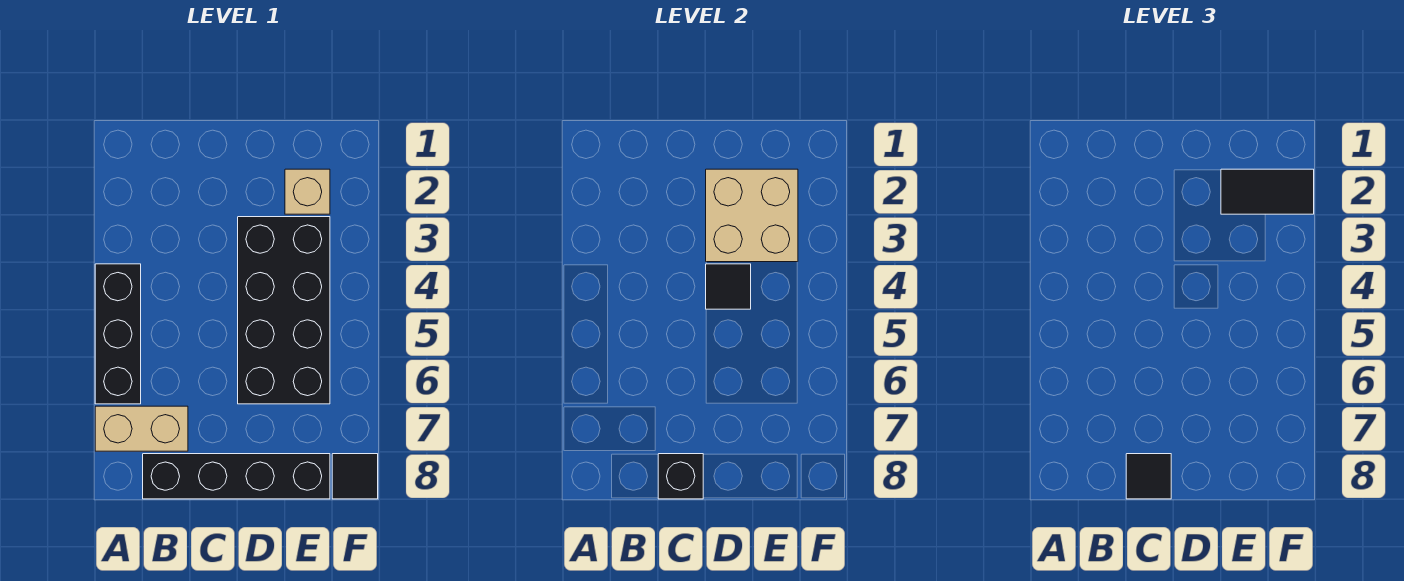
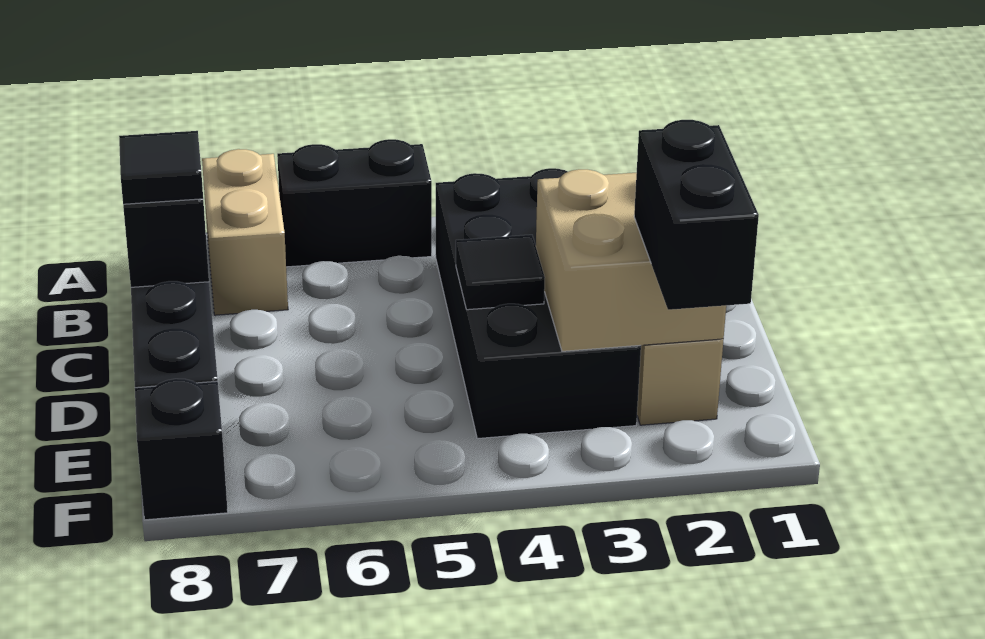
black 1x3 brick [95,264,141,404] -> black 1x2 brick [277,139,432,267]
black 2x4 brick [238,217,330,404] -> black 2x4 brick turned to [436,168,641,439]
black 1x2 tile [1221,169,1314,214] -> black 1x2 brick [634,120,759,310]
black 1x1 tile [332,454,378,499] -> black 1x1 brick [135,379,228,520]

